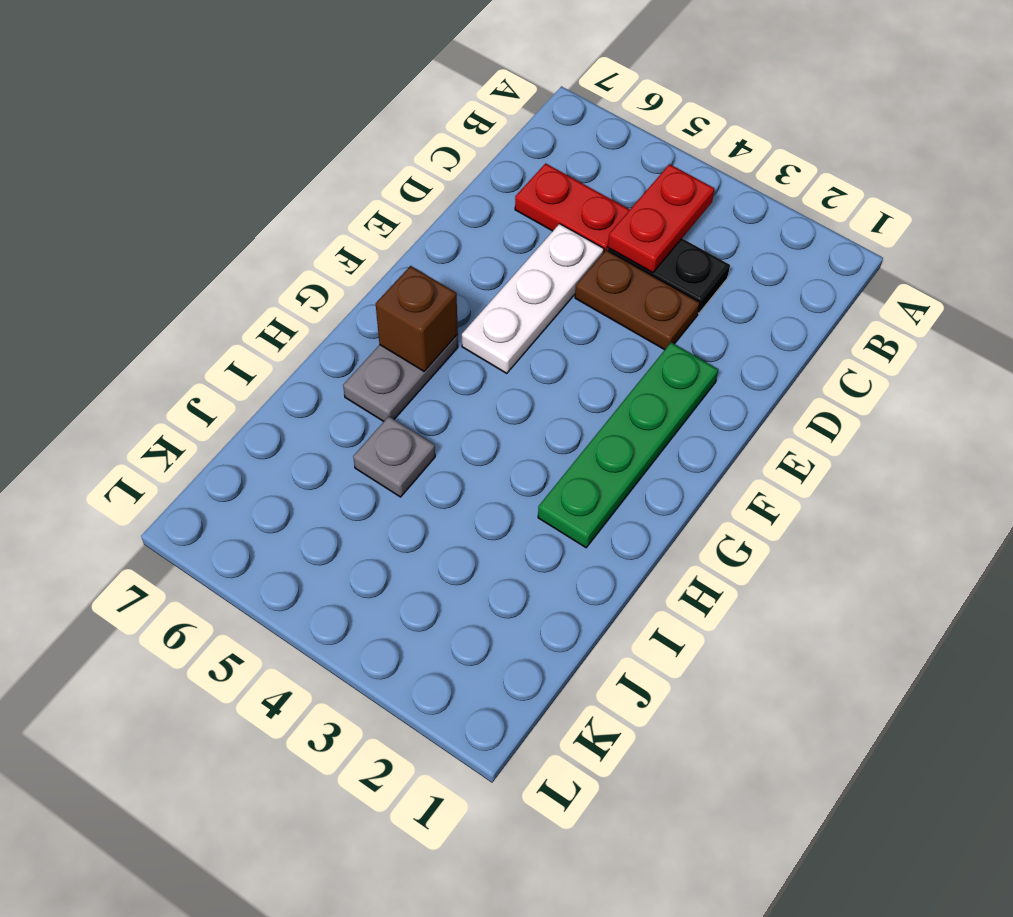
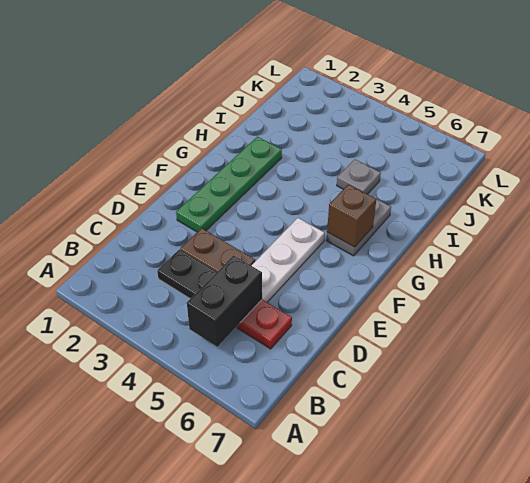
red 1x2 plate [608,164,714,273] -> none
none -> black 1x2 brick [187,256,262,347]

